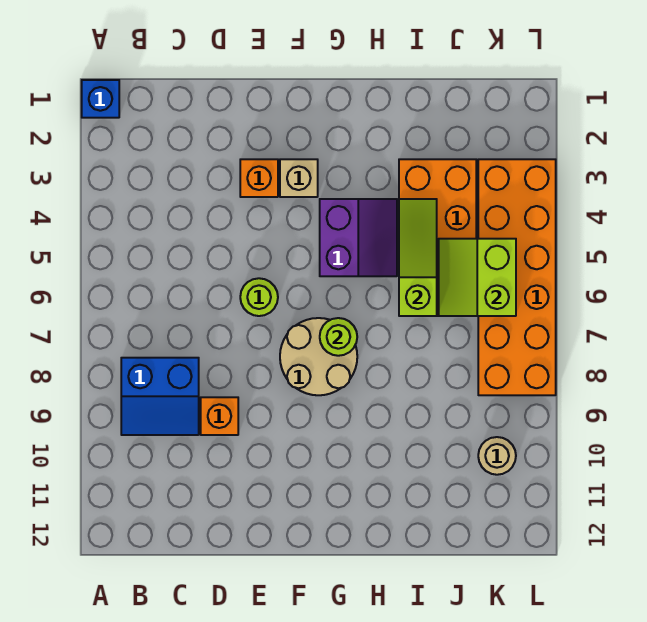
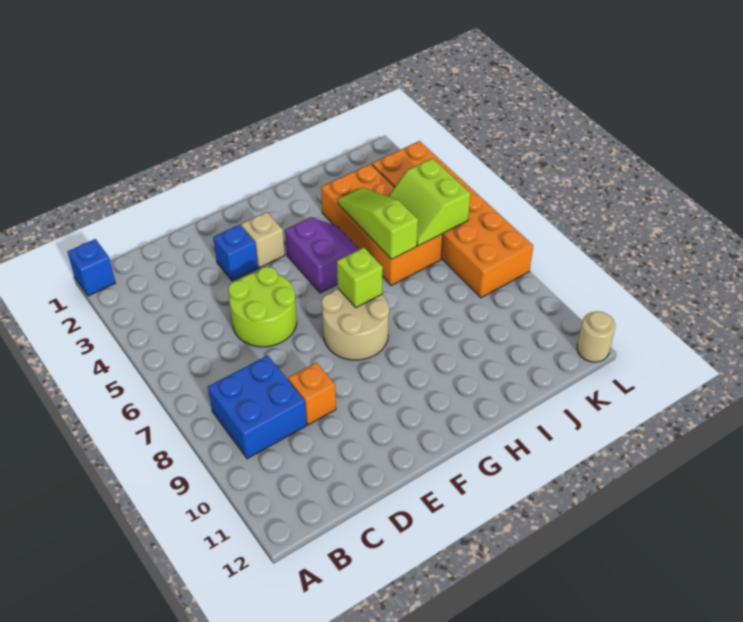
blue 2x2 slope [121,358,199,435] -> blue 2x2 brick [208,355,307,459]
orange 1x1 brick [240,159,278,197] -> blue 1x1 brick [213,225,258,281]
lime 1x1 round brick [240,278,278,316] -> lime 2x2 round brick [228,267,297,347]
lime 1x1 round brick [320,318,357,356] -> lime 1x1 brick [337,248,383,308]
tan 1x1 round brick [478,437,516,475] -> tan 1x1 round brick moved to [577,312,615,362]

